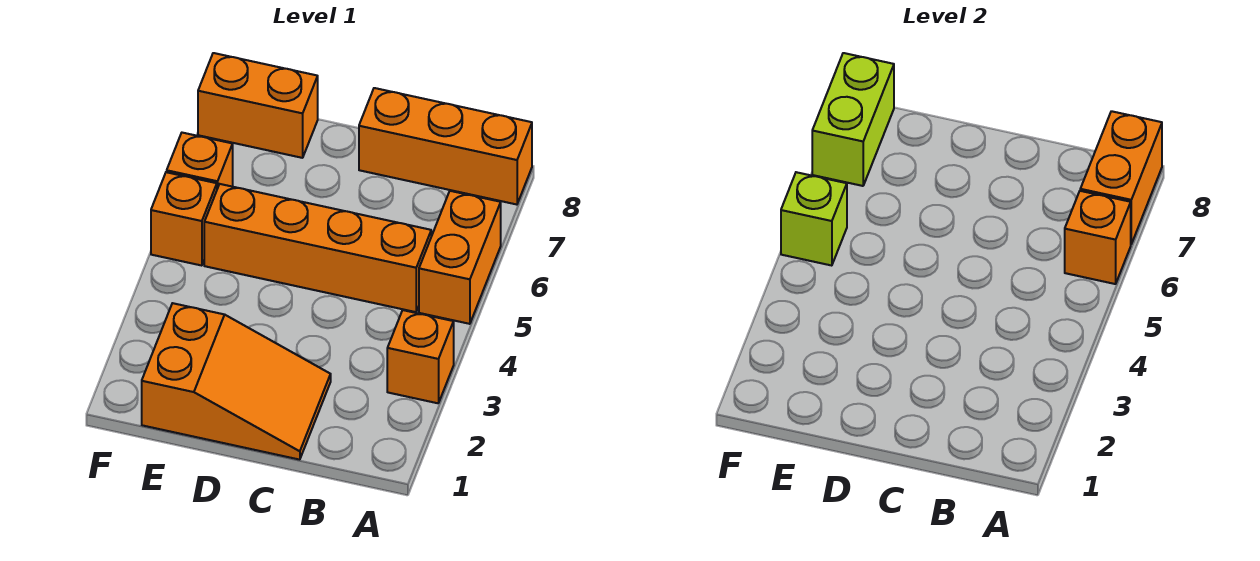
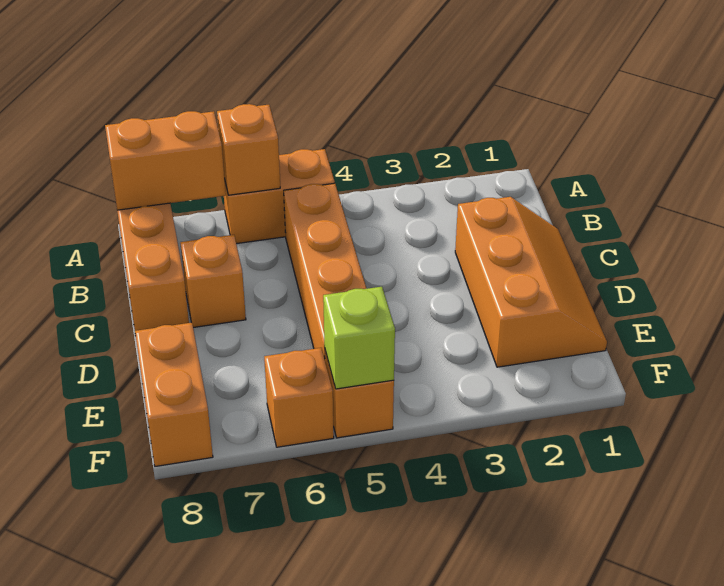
orange 1x1 brick [387,310,454,403] -> orange 1x1 brick moved to [180,235,246,328]
orange 2x3 slope [142,303,331,460] -> orange 2x3 slope turned to [455,197,607,367]
lime 1x2 brick [812,53,894,186] -> none

